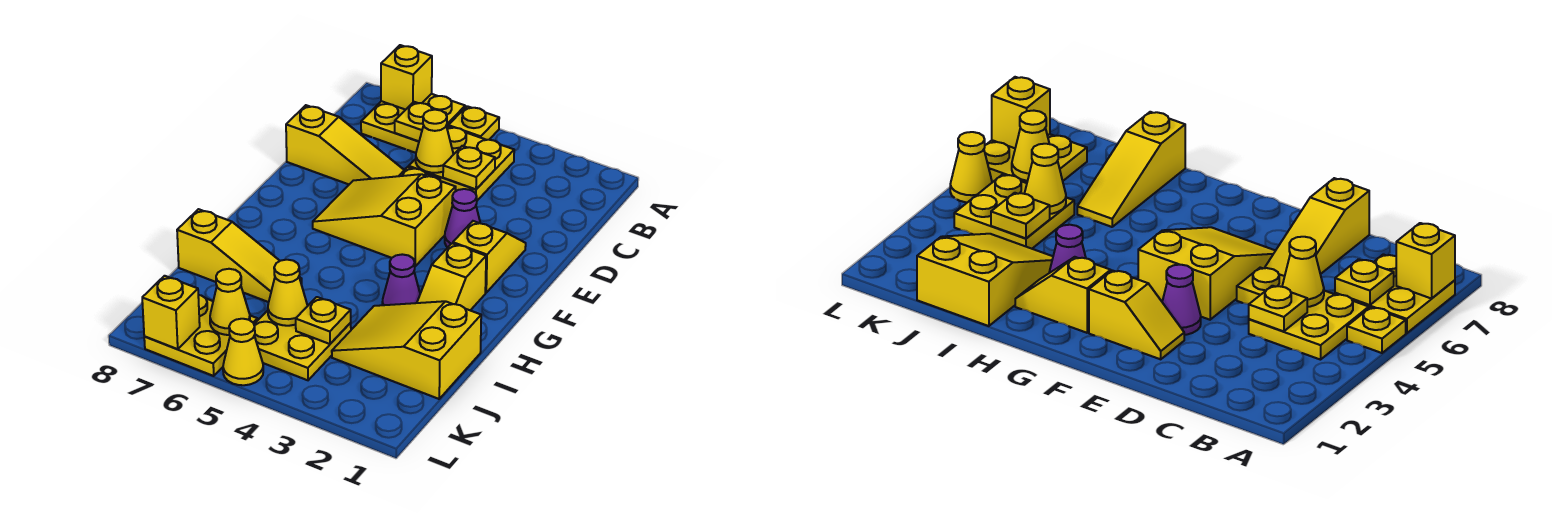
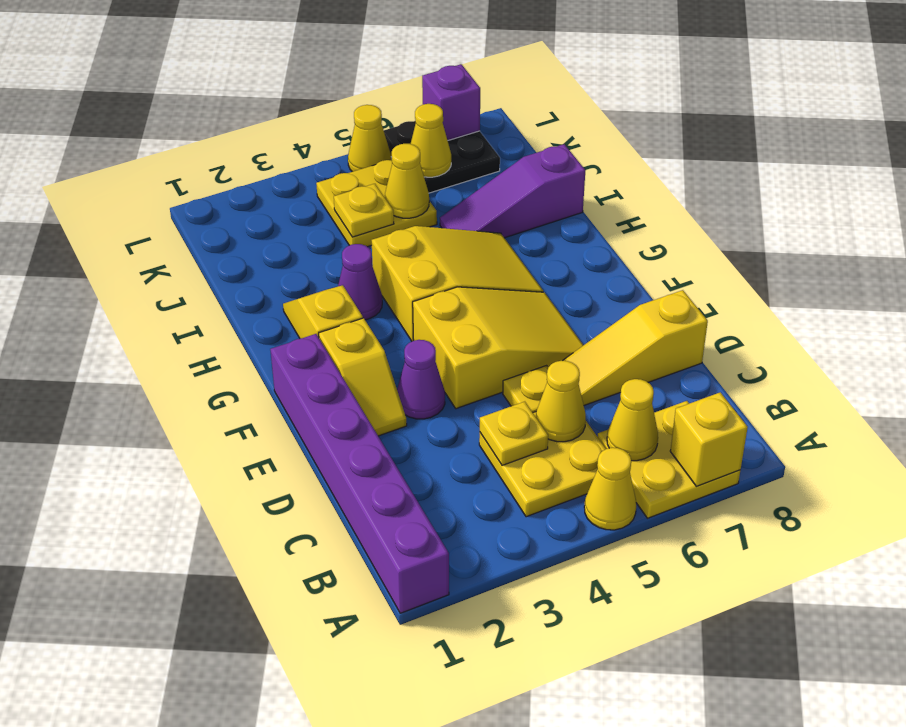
none -> purple 1x6 brick [270,334,449,613]
yellow 1x1 plate [448,106,499,140] -> yellow 1x1 cone [584,448,636,530]
yellow 1x1 plate [395,102,445,141] -> yellow 1x1 cone [607,379,658,461]
yellow 2x3 slope [332,301,481,399] -> yellow 2x3 slope moved to [372,226,543,341]
yellow 1x3 slope [177,209,302,302] -> purple 1x3 slope [440,144,585,238]
yellow 2x2 plate [144,295,258,376] -> black 2x2 plate [384,121,500,193]
yellow 1x1 brick [142,276,200,349] -> purple 1x1 brick [422,64,480,140]

